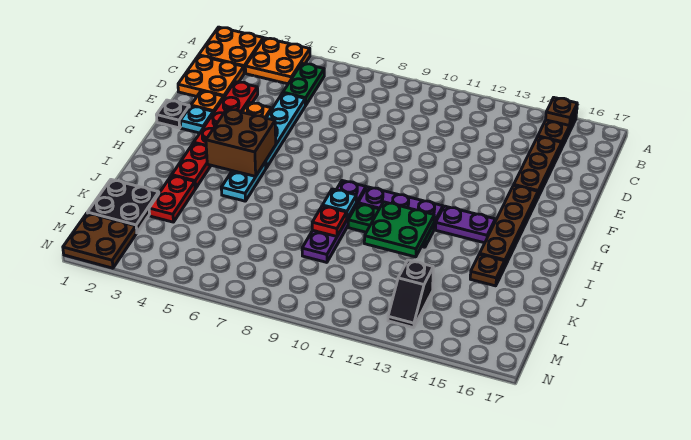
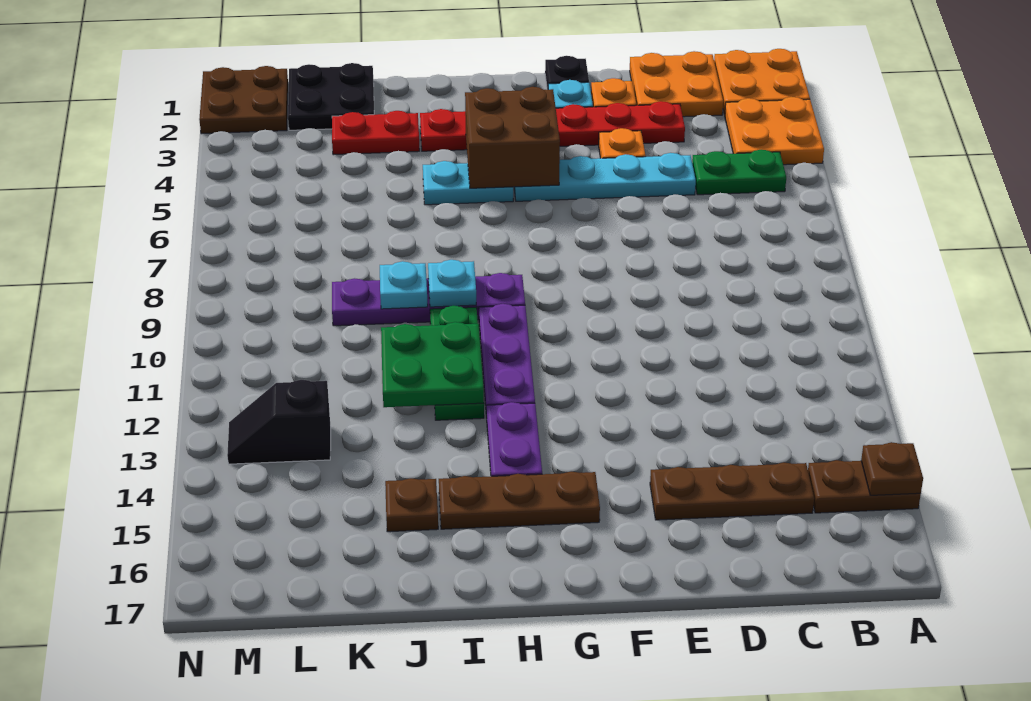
brown 1x4 plate [480,185,538,268] -> brown 1x3 plate [439,471,600,529]
red 1x1 plate [312,206,347,236] -> cyan 1x1 plate [380,261,428,309]

